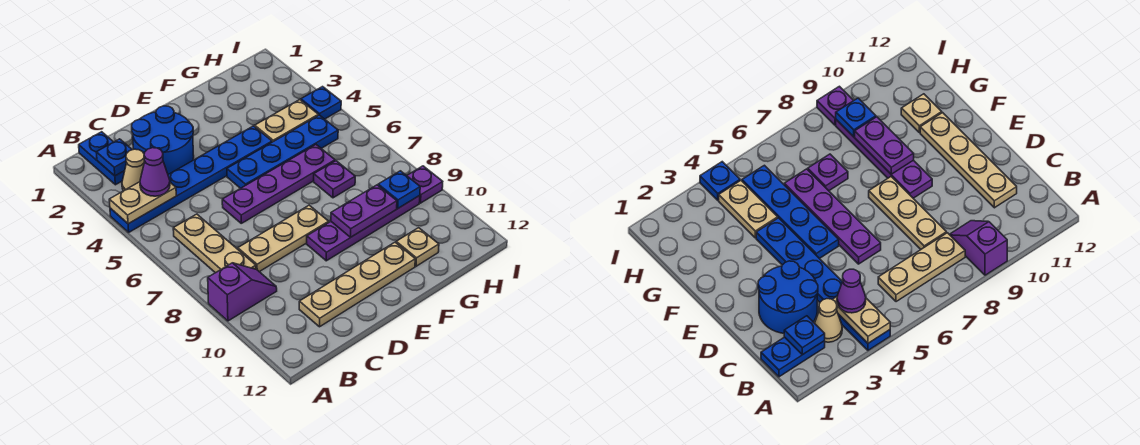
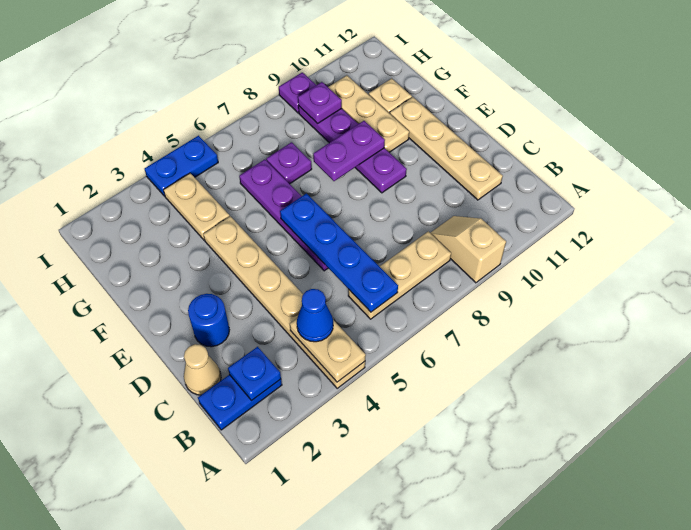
blue 1x6 plate [110,126,272,232] -> tan 1x6 plate [203,216,365,388]
purple 1x2 slope [208,263,277,321] -> tan 1x2 slope [431,216,506,283]
tan 1x1 cone [122,149,144,191] -> tan 1x1 cone moved to [184,344,221,395]
purple 1x1 cone [140,148,170,196] -> blue 1x1 cone [297,289,333,342]
blue 2x2 round brick [132,106,194,174] -> blue 1x1 round brick [188,294,229,347]
tan 1x3 plate [238,205,329,272] -> tan 1x3 plate moved to [328,76,409,152]
blue 1x4 plate [227,115,338,188] -> blue 1x4 plate moved to [280,194,398,312]
purple 1x2 plate [331,185,397,238] -> purple 1x2 plate turned to [313,121,385,181]
blue 1x1 plate [378,171,420,208] -> purple 1x1 plate [298,82,342,124]
blue 1x1 plate [301,87,341,119] -> blue 1x2 plate [145,136,218,196]

